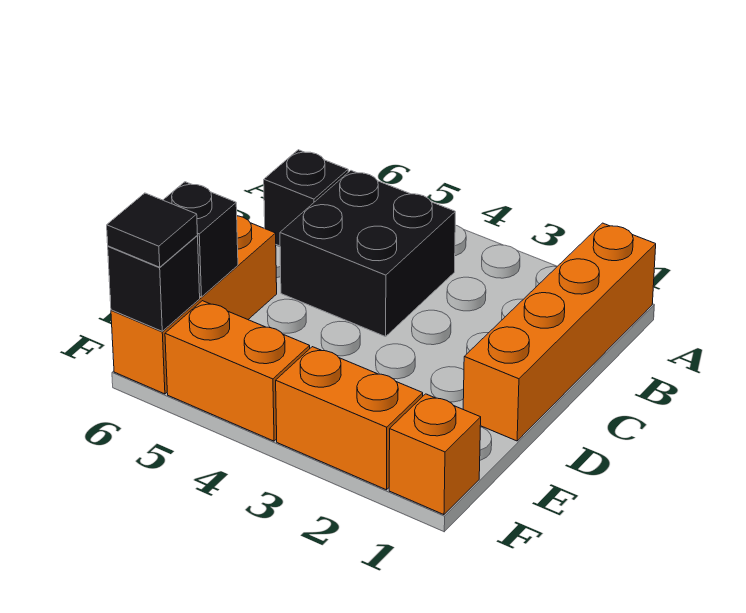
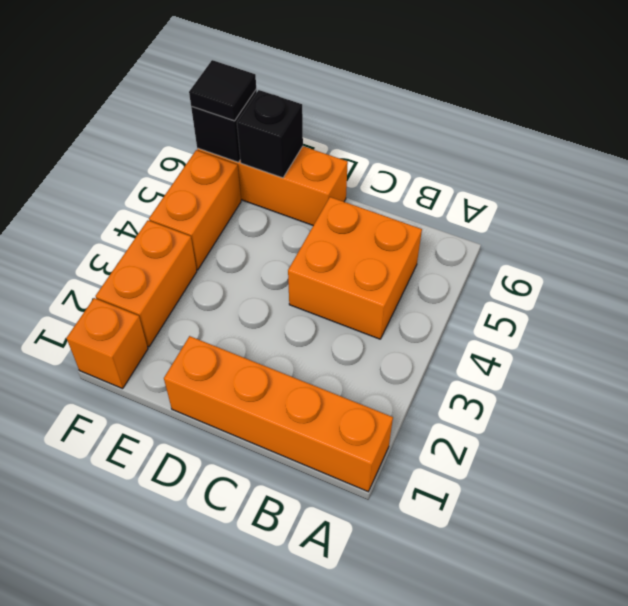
black 2x2 brick [280,171,455,337] -> orange 2x2 brick [288,197,422,339]
black 1x1 brick [264,150,348,246] -> none

